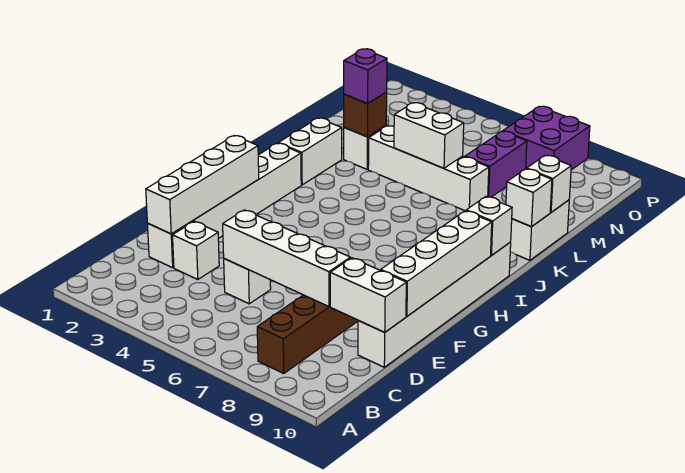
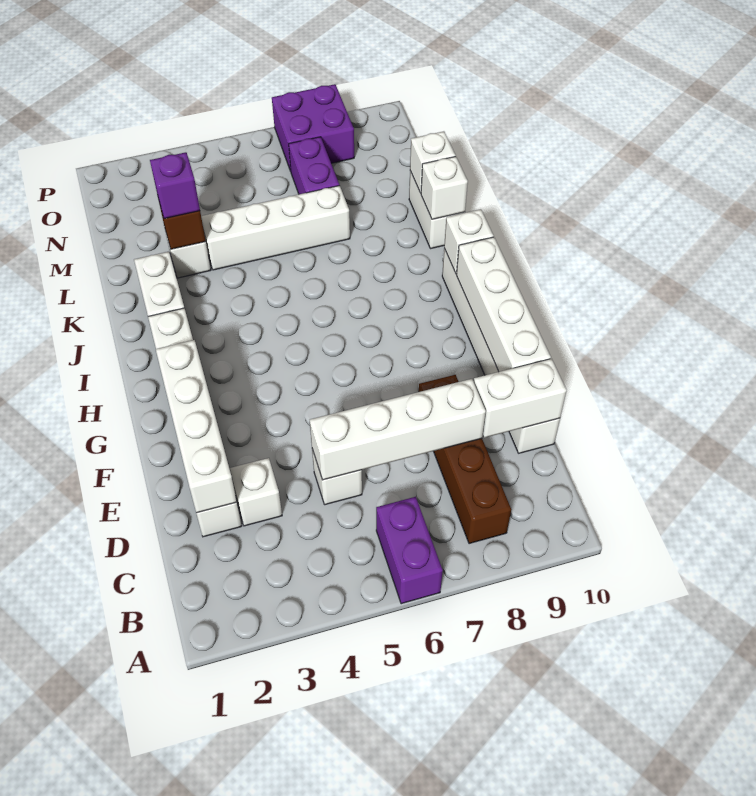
none -> purple 1x2 brick [376,497,443,604]
white 1x2 brick [394,103,464,168] -> none

